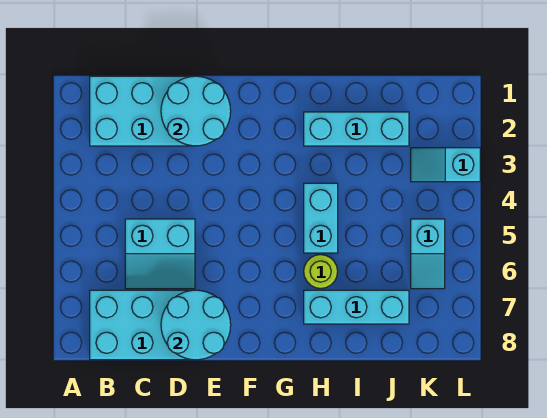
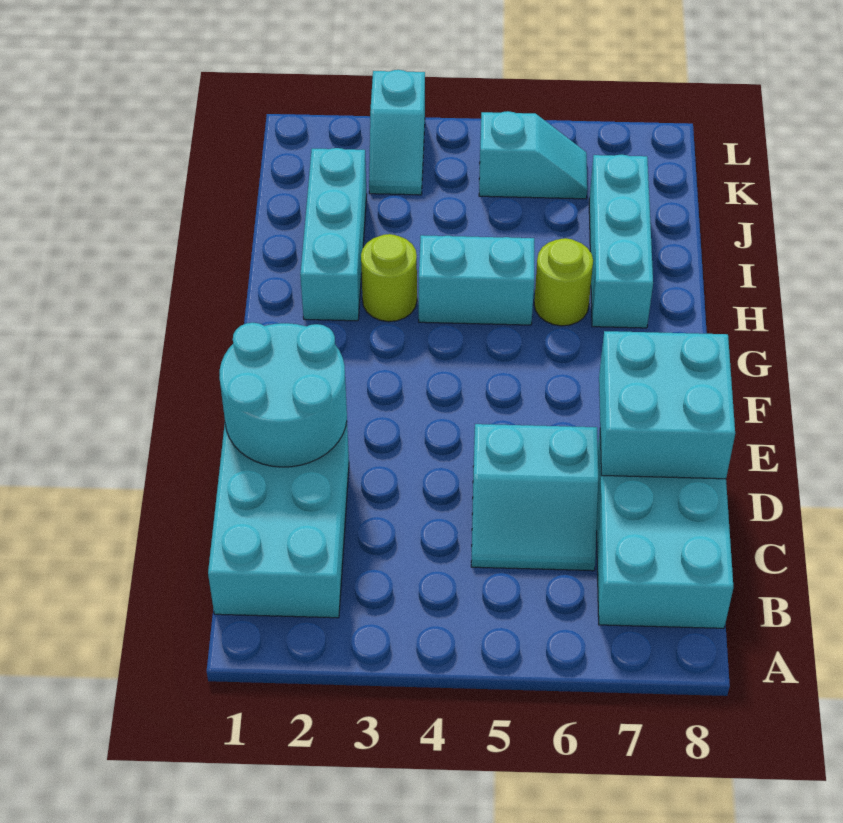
cyan 2x2 slope [125,219,195,289] -> cyan 2x2 slope turned to [471,424,598,571]
cyan 2x2 round brick [161,290,231,360] -> cyan 2x2 brick [599,331,735,479]
none -> lime 1x1 round brick [361,234,417,322]

